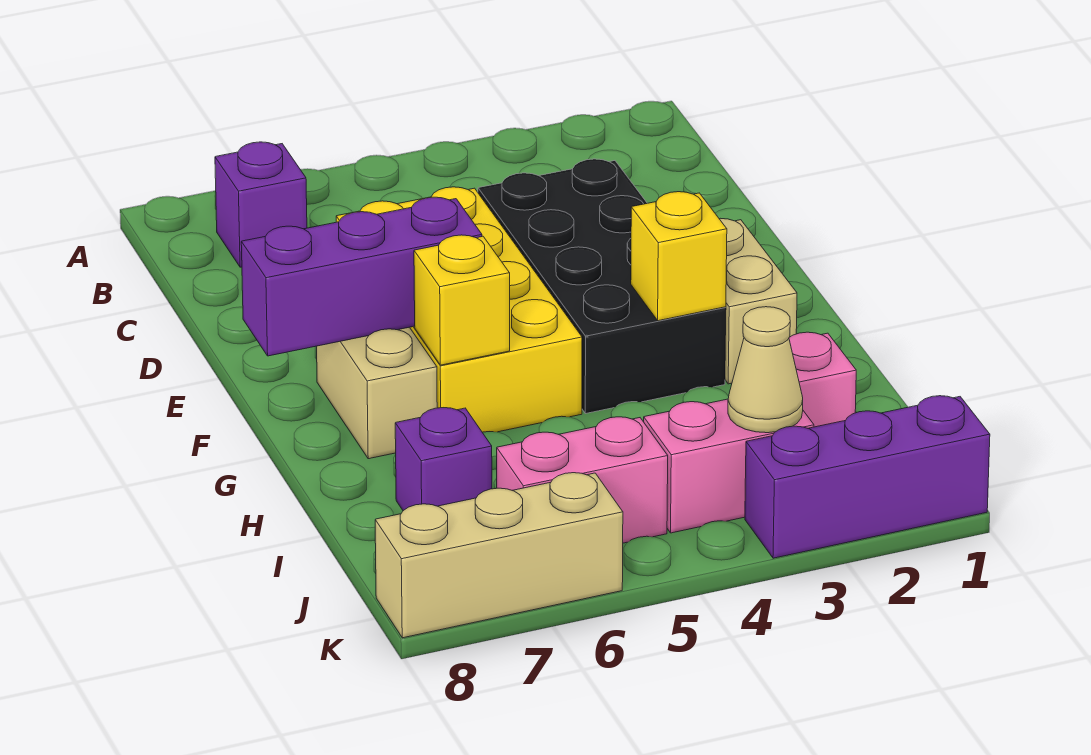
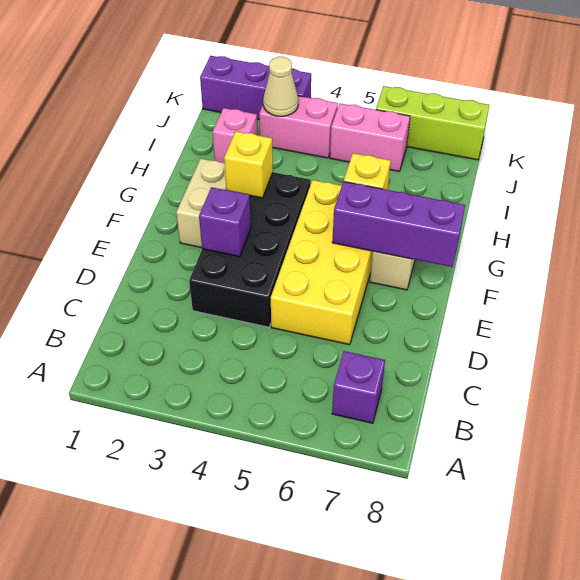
purple 1x1 brick [395,408,492,511] -> purple 1x1 brick moved to [199,187,251,257]
tan 1x3 brick [375,473,623,638] -> lime 1x3 brick [376,86,490,160]

